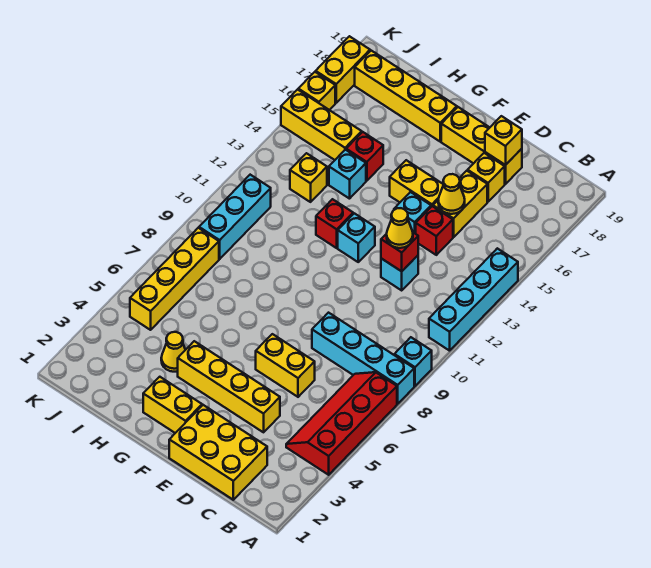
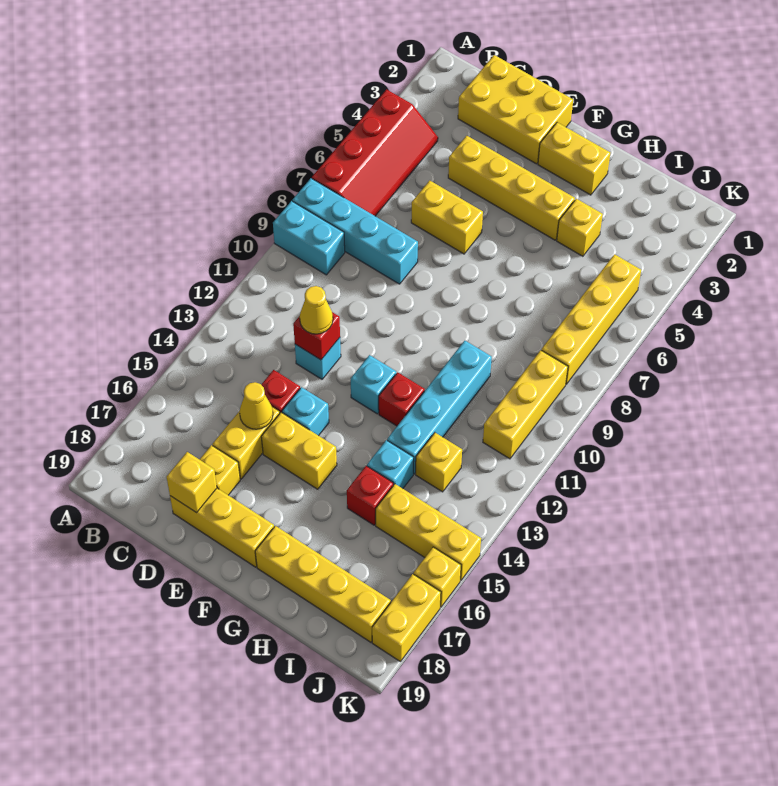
cyan 1x1 brick [394,337,432,386] -> cyan 1x2 brick [273,201,345,275]
cyan 1x4 brick [429,248,518,351] -> cyan 1x4 brick moved to [387,341,492,474]
yellow 1x1 cone [161,332,185,372] -> yellow 1x1 brick [557,199,603,256]
cyan 1x3 brick [199,175,271,259] -> yellow 1x3 brick [483,350,568,459]

